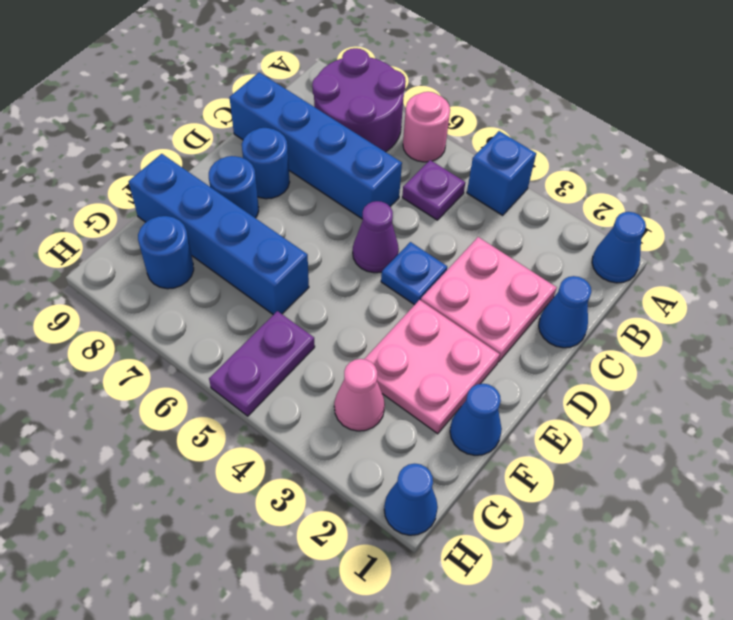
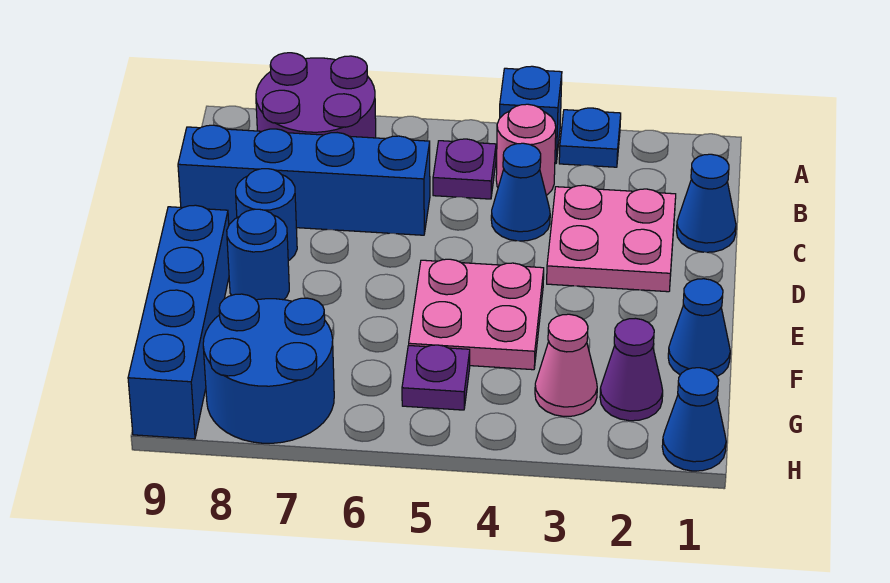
blue 1x1 cone [592,212,646,283] -> blue 1x1 cone moved to [491,143,550,241]
pink 1x1 round brick [403,92,450,162] -> pink 1x1 round brick moved to [496,104,556,195]
blue 1x1 plate [381,242,447,305] -> blue 1x1 plate moved to [559,108,621,167]
purple 1x1 cone [353,201,399,273] -> purple 1x1 cone moved to [600,318,663,421]
pink 2x2 plate [365,300,500,434] -> pink 2x2 plate moved to [409,259,544,370]
blue 1x4 brick [129,154,309,315] -> blue 1x4 brick turned to [128,205,229,439]
purple 1x2 plate [209,311,315,416] -> purple 1x1 plate [402,345,470,410]
blue 1x1 round brick [138,216,194,289] -> blue 2x2 round brick [203,294,334,443]

